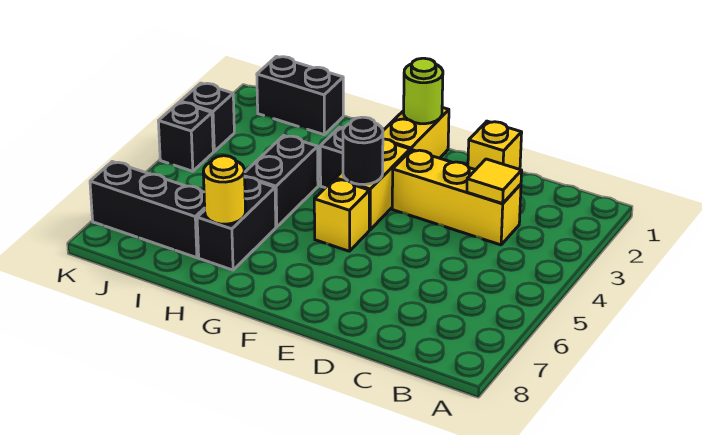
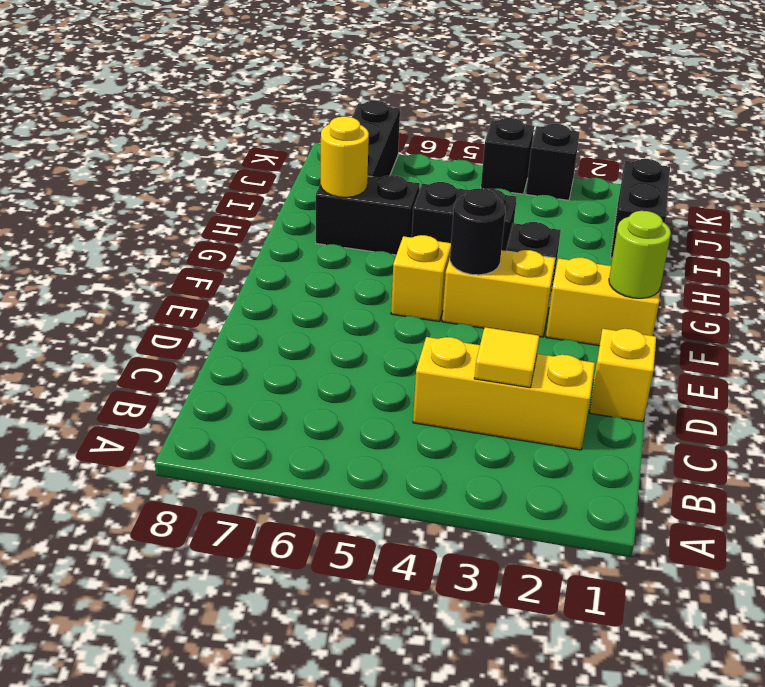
yellow 1x3 brick [392,150,521,245] -> yellow 1x3 brick turned to [413,337,595,450]

